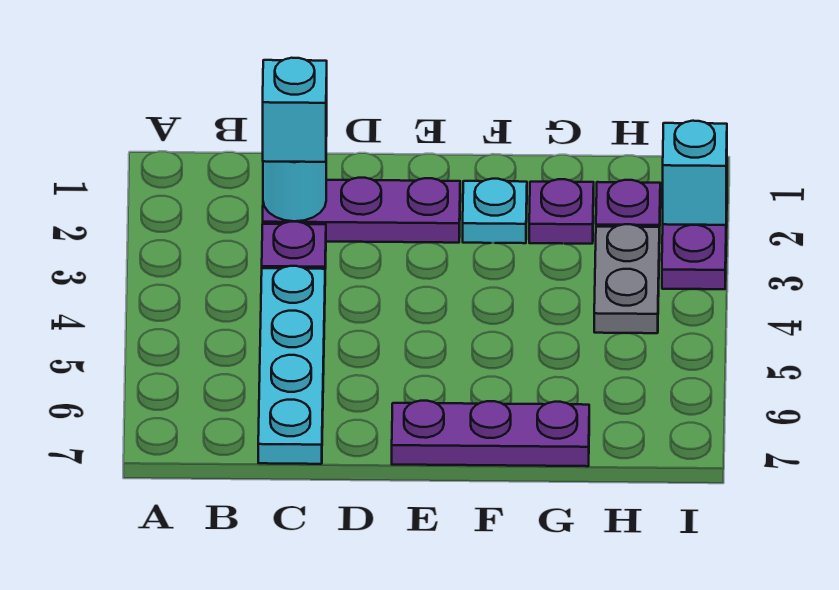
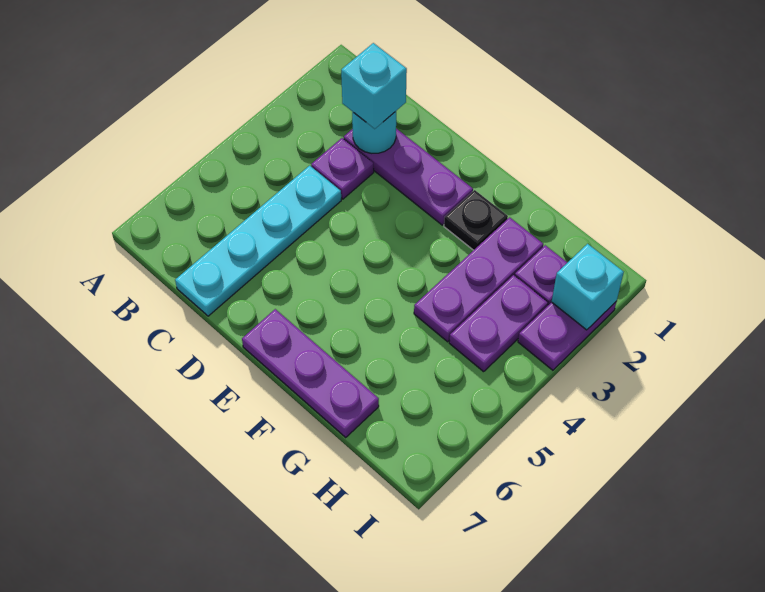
cyan 1x1 plate [463,179,527,243] -> black 1x1 plate [444,190,508,250]
purple 1x1 plate [529,179,594,244] -> purple 1x3 plate [414,217,543,342]
grey 1x2 plate [594,224,659,333] -> purple 1x2 plate [449,275,548,372]

